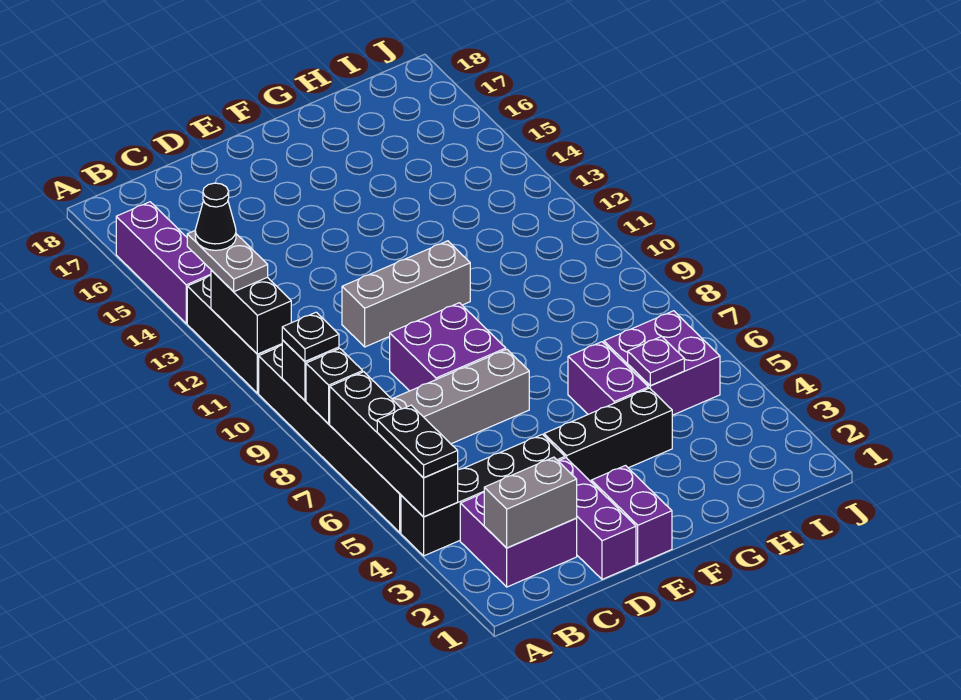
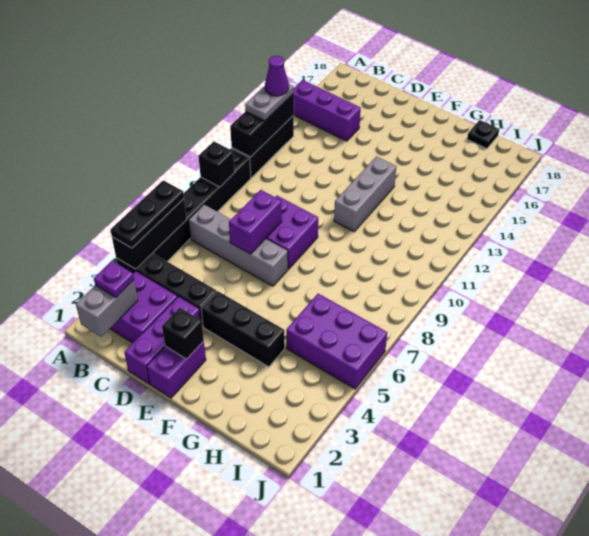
black 1x4 brick [330,372,458,517] -> black 1x3 brick [112,199,187,269]
black 1x2 plate [377,405,458,478] -> black 1x3 plate [111,180,184,248]
black 1x1 brick [306,349,363,424] -> black 1x1 brick moved to [162,308,204,359]
black 1x1 plate [282,312,339,361] -> black 1x1 plate moved to [467,120,499,149]
black 1x2 brick [211,270,291,354] -> black 1x3 brick [230,94,294,157]
black 1x1 cone [195,183,236,250] -> purple 1x1 cone [265,56,289,96]
purple 1x3 brick [116,202,211,323] -> purple 1x3 brick turned to [293,80,361,141]
grey 1x2 brick [484,457,577,548] -> grey 1x2 brick turned to [76,280,138,337]
grey 1x3 brick [342,241,470,347] -> grey 1x3 brick turned to [334,156,397,232]
purple 1x2 brick [568,342,648,414] -> purple 1x2 brick moved to [229,190,282,254]
purple 2x2 brick [604,311,720,415] -> purple 2x3 brick [286,294,387,389]
purple 1x1 plate [628,336,684,386] -> purple 1x1 plate moved to [94,261,134,297]

